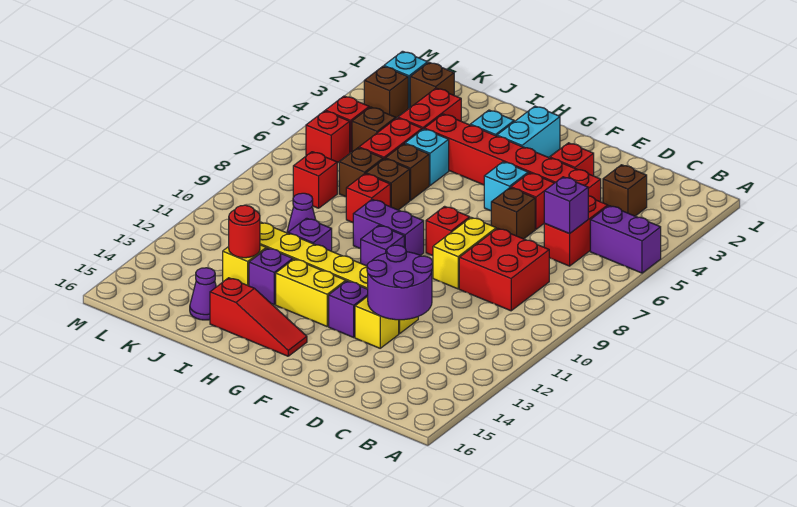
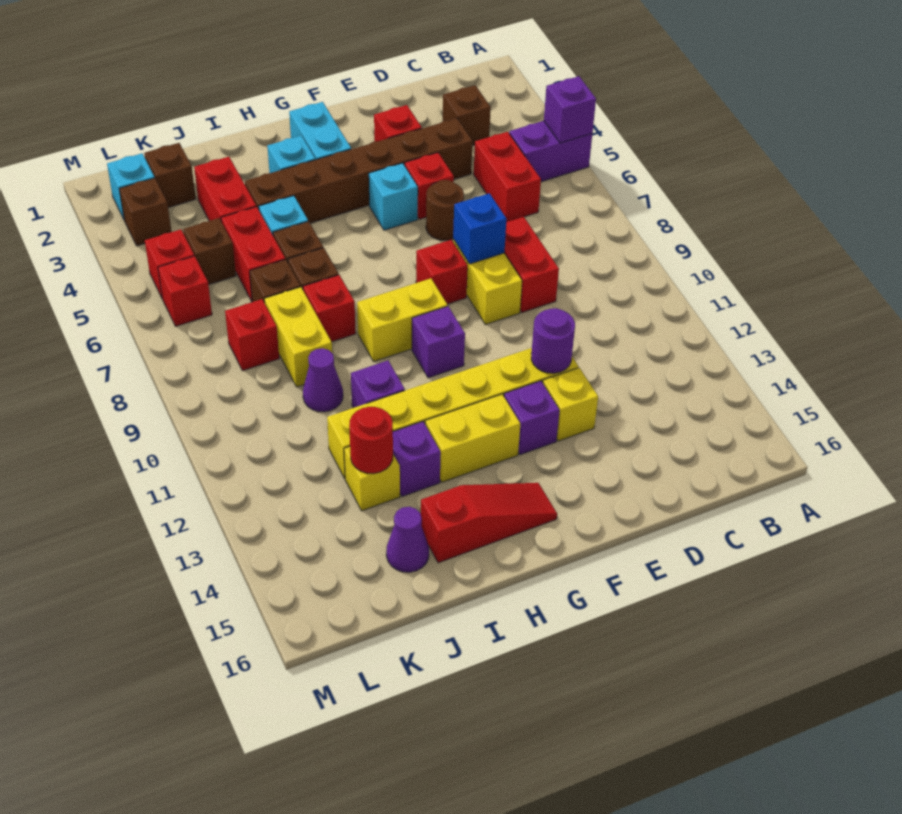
purple 1x1 brick [544,177,588,234] -> purple 1x1 brick moved to [544,76,596,143]
red 2x2 brick [459,228,549,311] -> red 1x2 brick [505,217,559,312]
red 1x6 brick [424,114,601,202] -> brown 1x6 brick [245,118,472,223]
purple 2x2 round brick [367,245,433,320] -> purple 1x1 round brick [531,308,575,373]
brown 1x1 brick [491,188,535,239] -> brown 1x1 round brick [426,180,464,241]
none -> blue 1x1 brick [453,193,507,264]
purple 1x2 brick [353,199,424,255] -> yellow 1x2 brick [357,278,448,362]
none -> yellow 1x2 brick [264,287,332,387]

